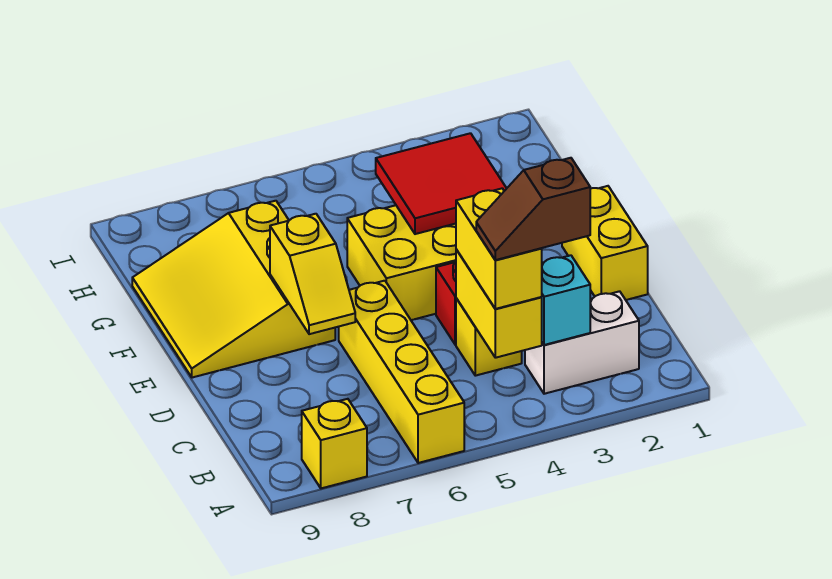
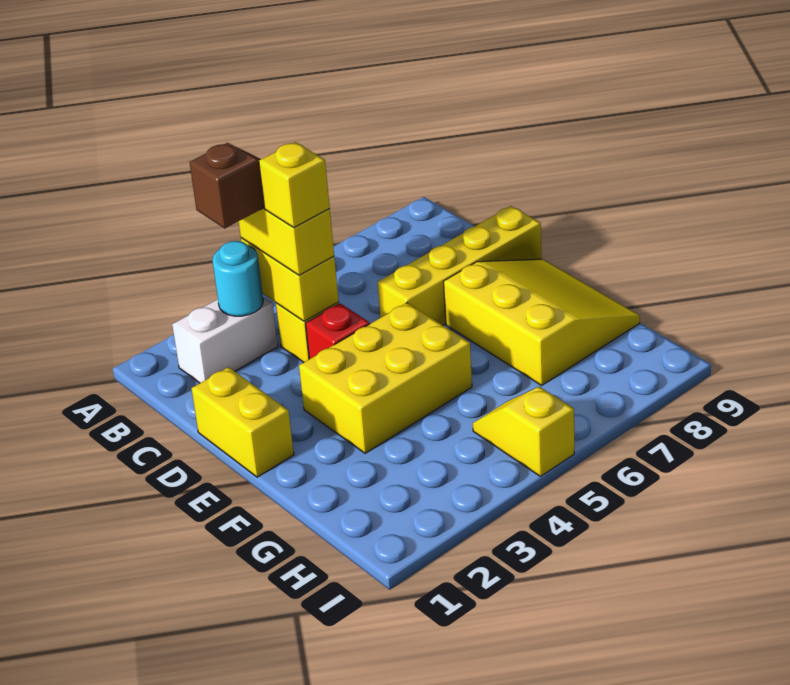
yellow 1x4 brick [339,281,464,463] -> yellow 1x4 brick turned to [378,206,542,325]
yellow 1x1 brick [302,399,367,488] -> yellow 1x1 brick moved to [259,142,330,228]
cyan 1x1 brick [542,255,590,345] -> cyan 1x1 round brick [212,241,263,316]
yellow 1x2 slope [270,214,355,334] -> yellow 1x2 slope moved to [473,387,574,476]
red 2x2 tile [376,133,507,234] -> none

